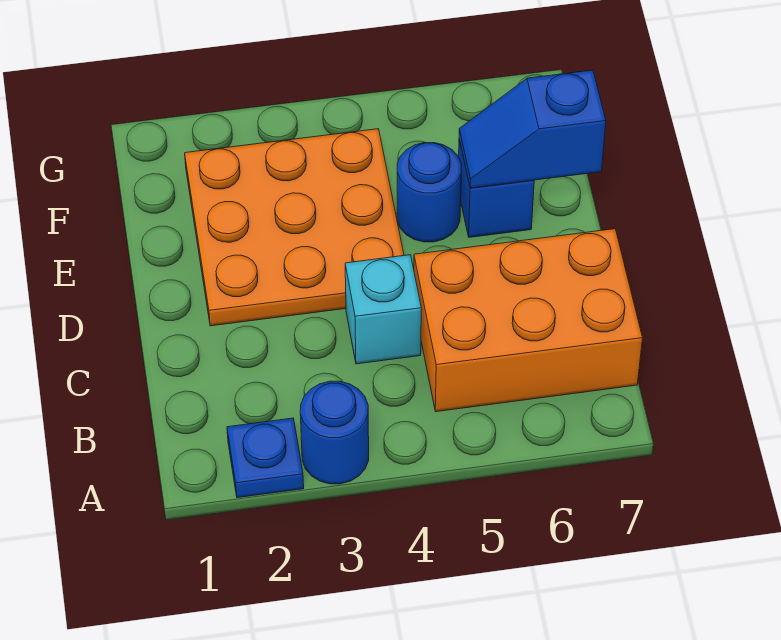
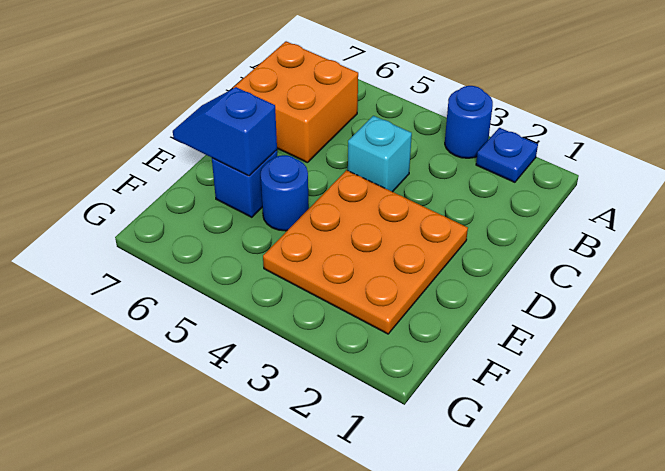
orange 2x3 brick [414,229,643,412] -> orange 2x2 brick [233,41,358,163]
blue 1x2 slope [459,70,606,188] -> blue 1x2 slope turned to [173,87,277,176]

